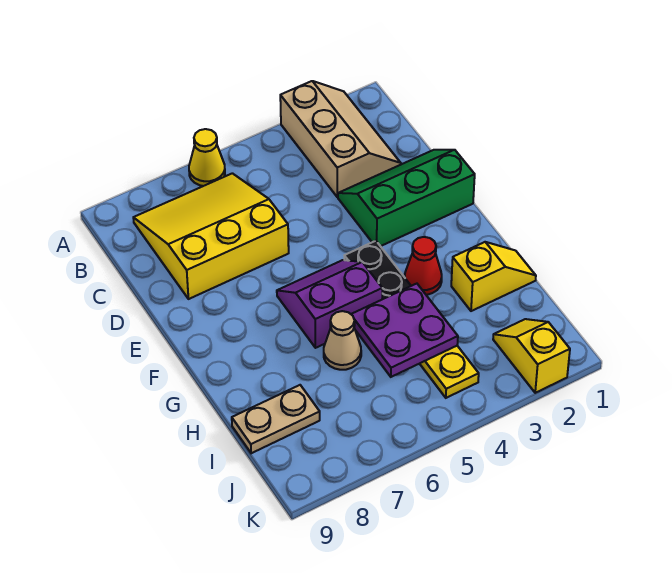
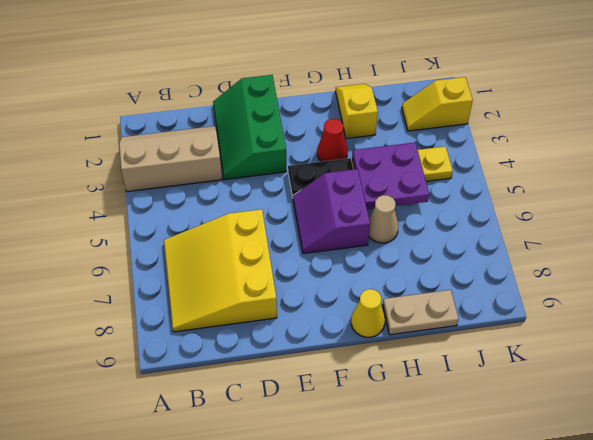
yellow 1x1 cone [189,129,225,186] -> yellow 1x1 cone moved to [351,289,385,337]
tan 1x2 plate [232,385,320,453] -> tan 1x2 plate turned to [383,290,459,335]

